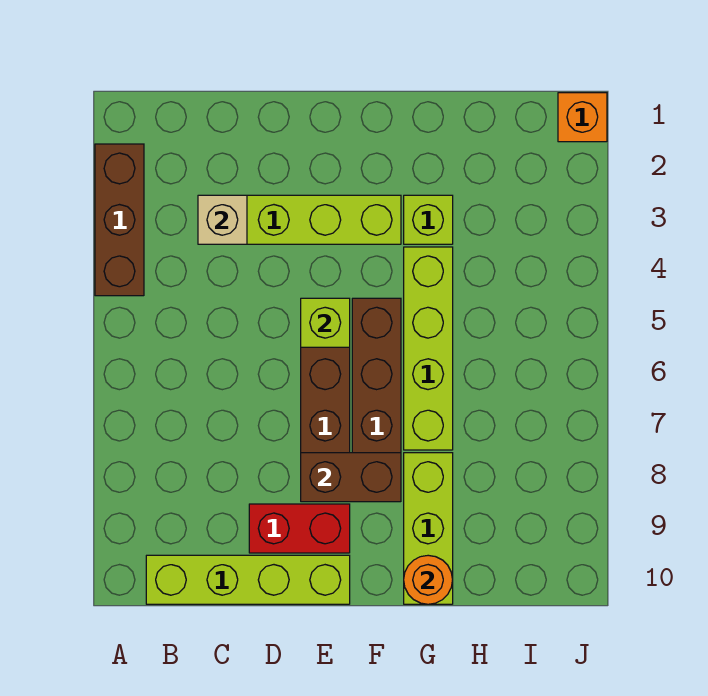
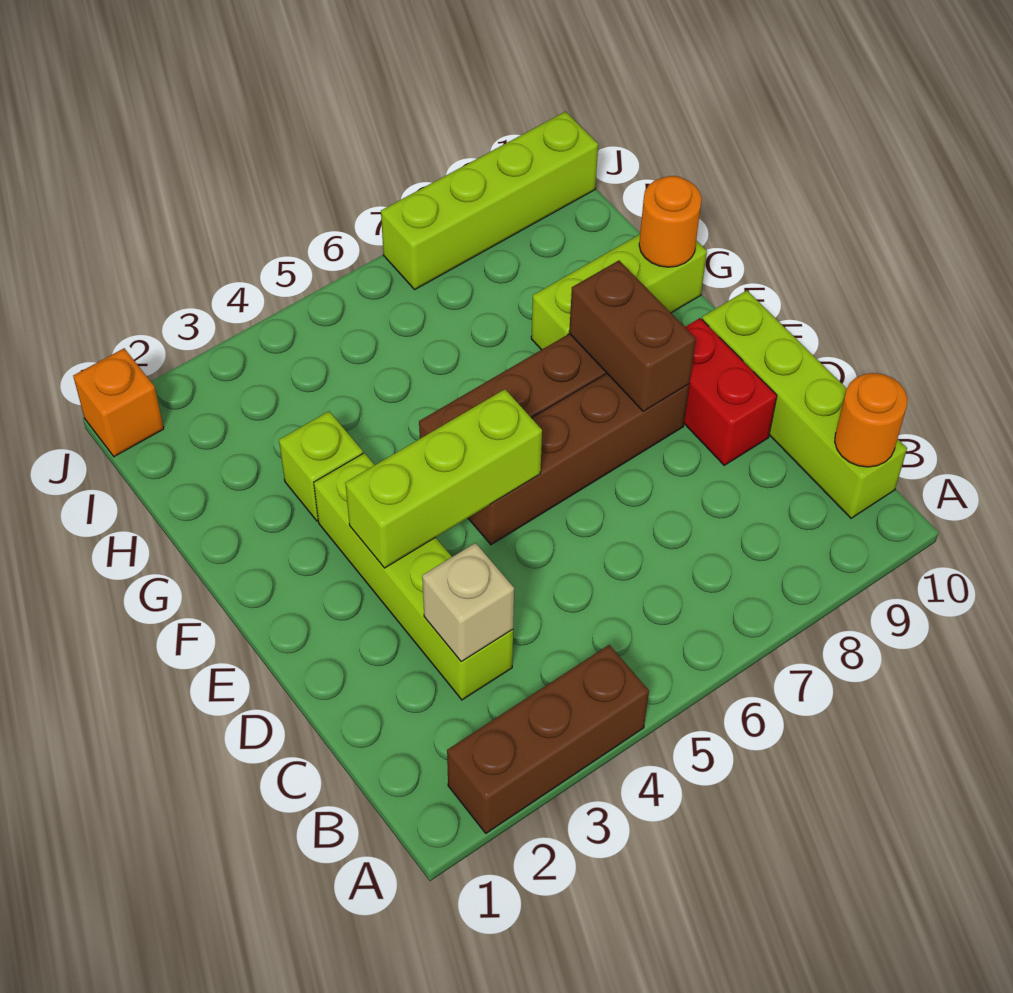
none -> orange 1x1 round brick [835,373,907,467]
lime 1x1 brick [301,298,350,347] -> lime 1x3 brick [345,389,542,568]
lime 1x4 brick [404,247,453,450] -> lime 1x4 brick moved to [381,112,598,289]

